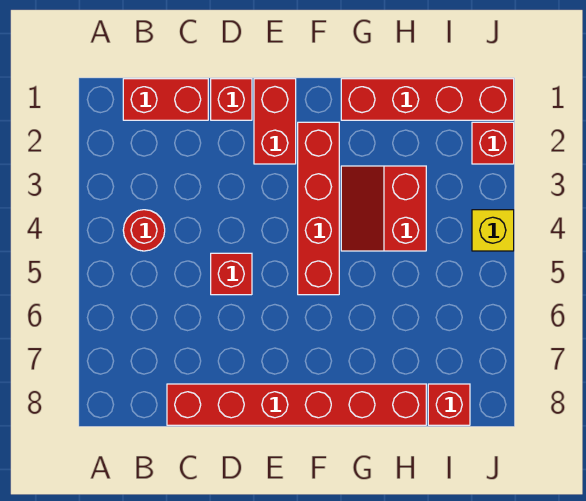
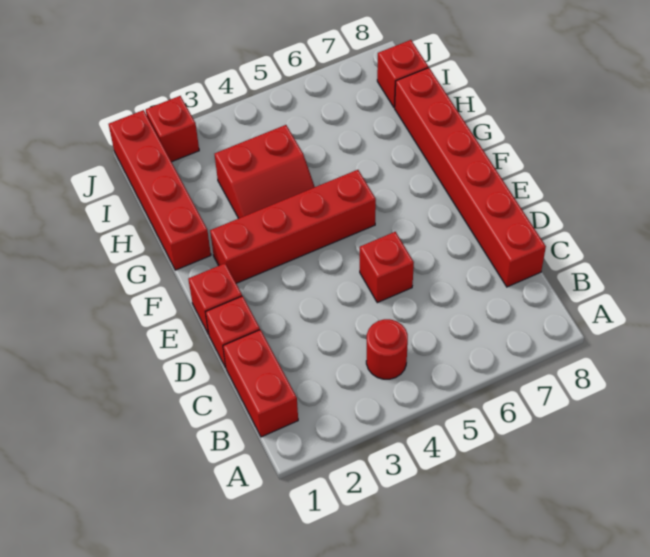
red 1x2 brick [254,79,296,164] -> red 1x1 brick [188,263,242,335]
yellow 1x1 brick [472,210,514,251] -> none

